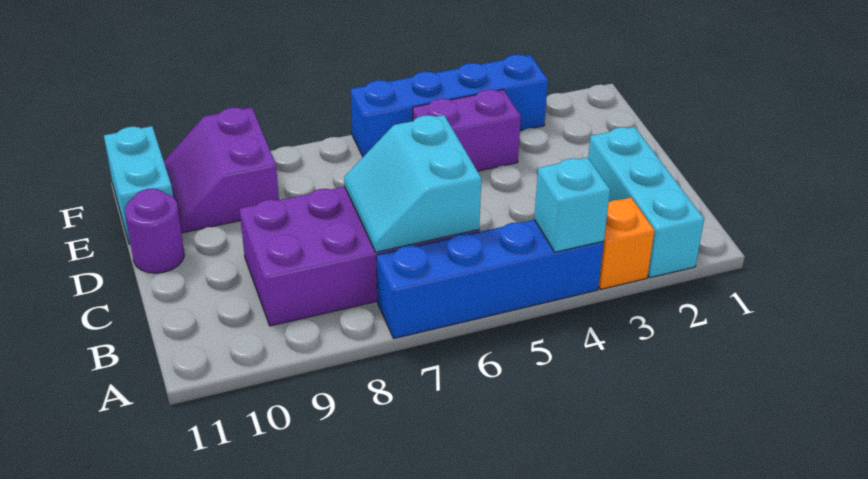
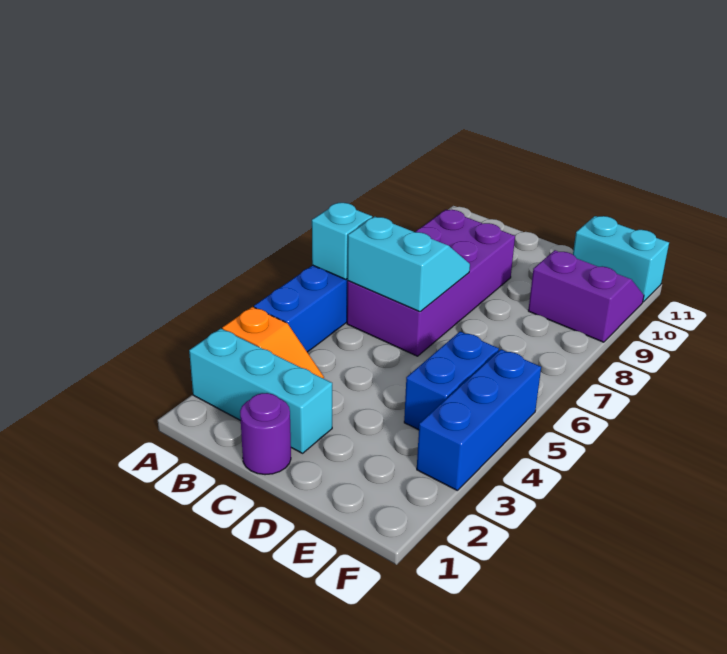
cyan 1x1 brick [534,157,610,252] -> cyan 1x1 brick moved to [312,203,372,279]
purple 1x1 round brick [125,188,184,273] -> purple 1x1 round brick moved to [240,393,291,475]
purple 1x2 brick [413,89,521,171] -> blue 1x2 brick [404,332,499,430]
blue 1x4 brick [351,54,548,157] -> blue 1x3 brick [417,349,541,491]

